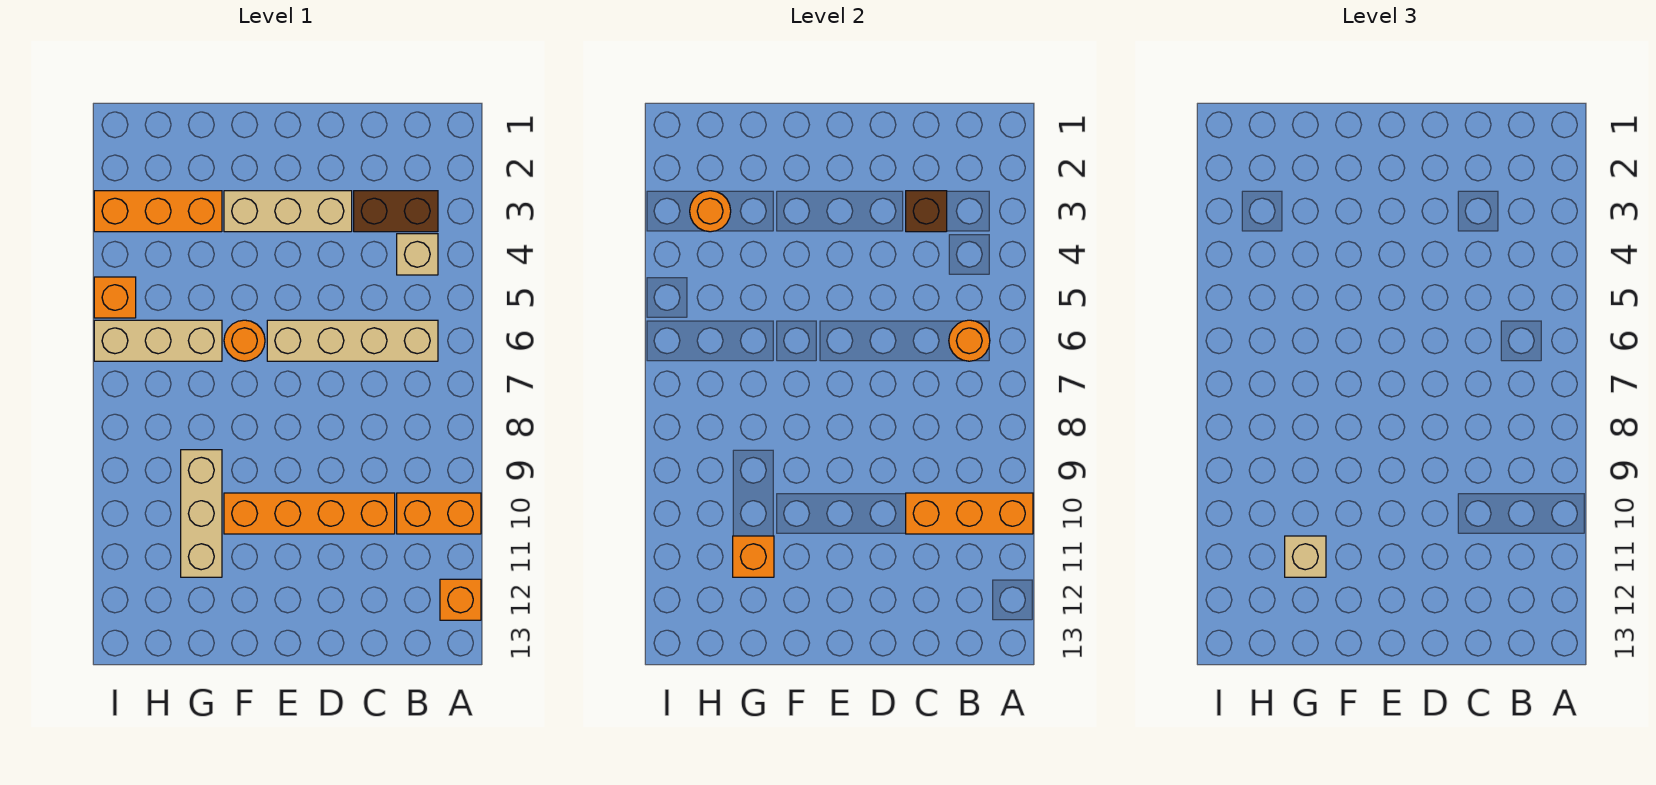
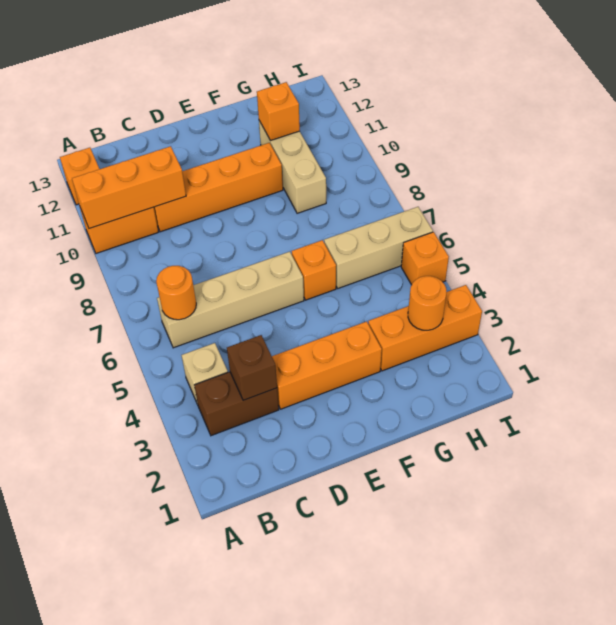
tan 1x3 brick [224,191,352,232] -> orange 1x3 brick [272,321,382,409]
orange 1x1 round brick [224,320,265,361] -> orange 1x1 brick [292,240,336,300]
tan 1x1 brick [1285,536,1326,577] -> none

